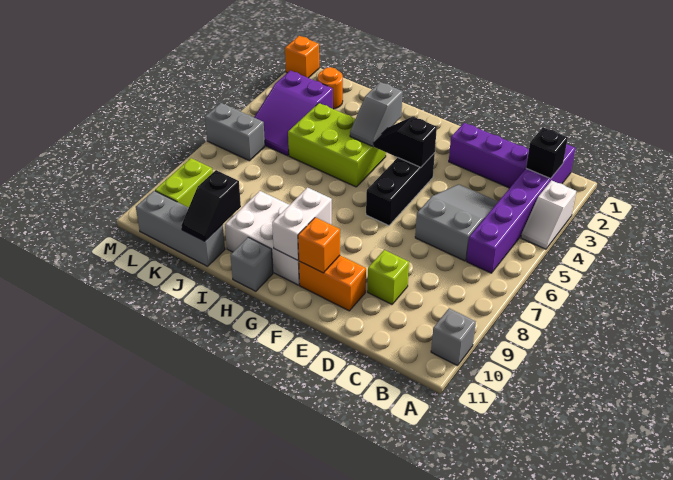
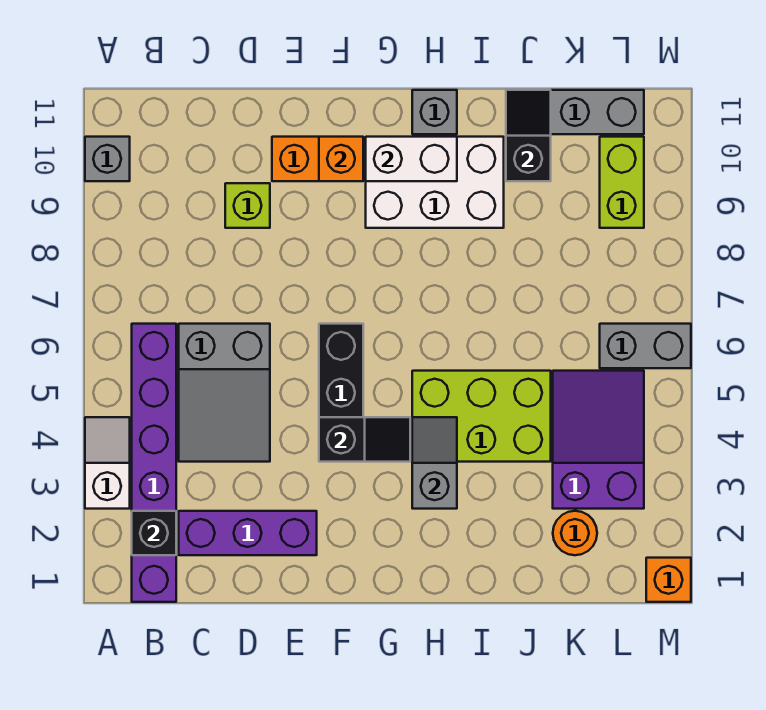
white 1x2 brick [272,188,332,260] -> white 1x2 brick turned to [366,137,457,181]

